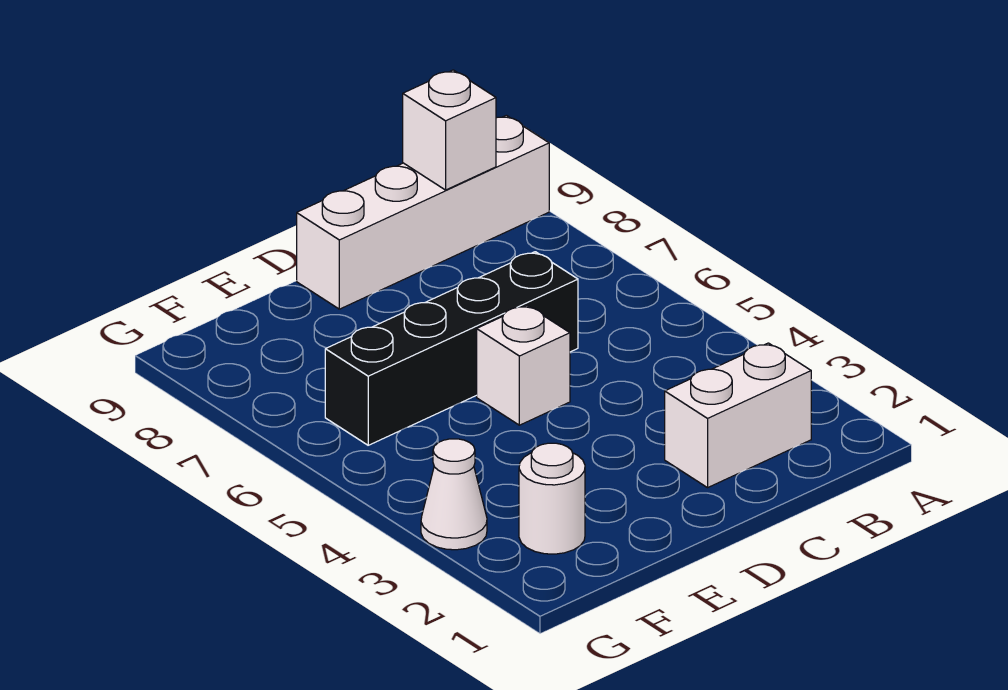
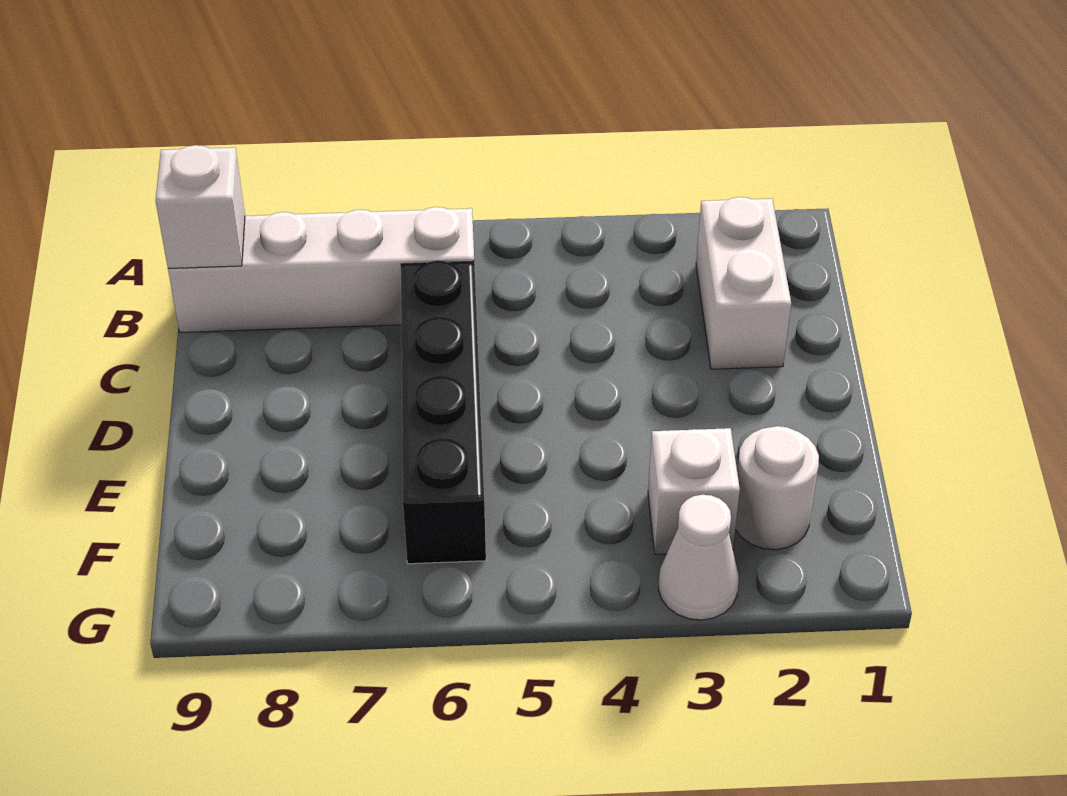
white 1x4 brick [297,115,549,309] -> white 1x4 brick turned to [168,207,474,332]
white 1x1 brick [477,305,570,425] -> white 1x1 brick moved to [648,428,740,554]

